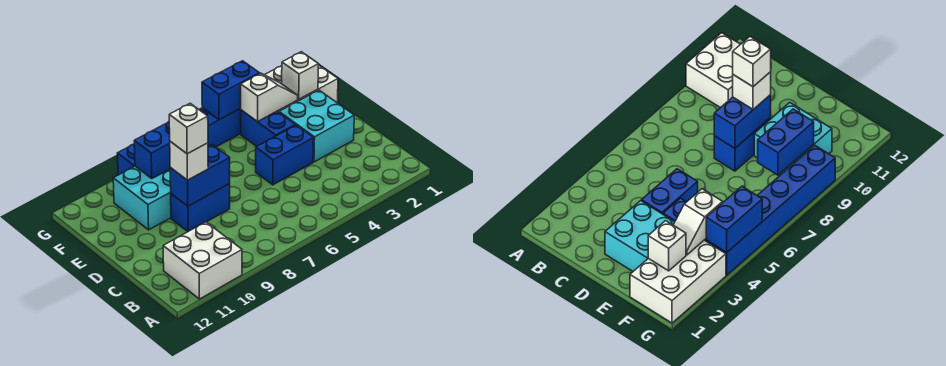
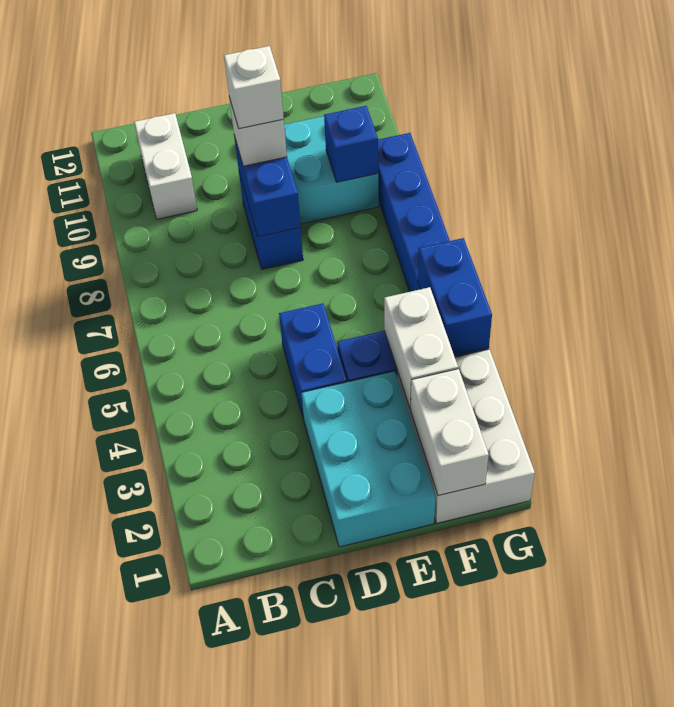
white 2x2 brick [163,222,242,299] -> white 1x2 brick [134,113,197,219]
cyan 2x2 brick [279,90,354,162] -> cyan 2x3 brick [301,371,435,547]
white 1x1 brick [282,52,319,99] -> white 1x2 brick [411,369,489,496]
white 1x2 slope [240,73,298,122] -> white 1x2 brick [384,287,458,409]
blue 1x2 brick [134,122,170,179] -> blue 1x1 brick [324,106,378,182]

